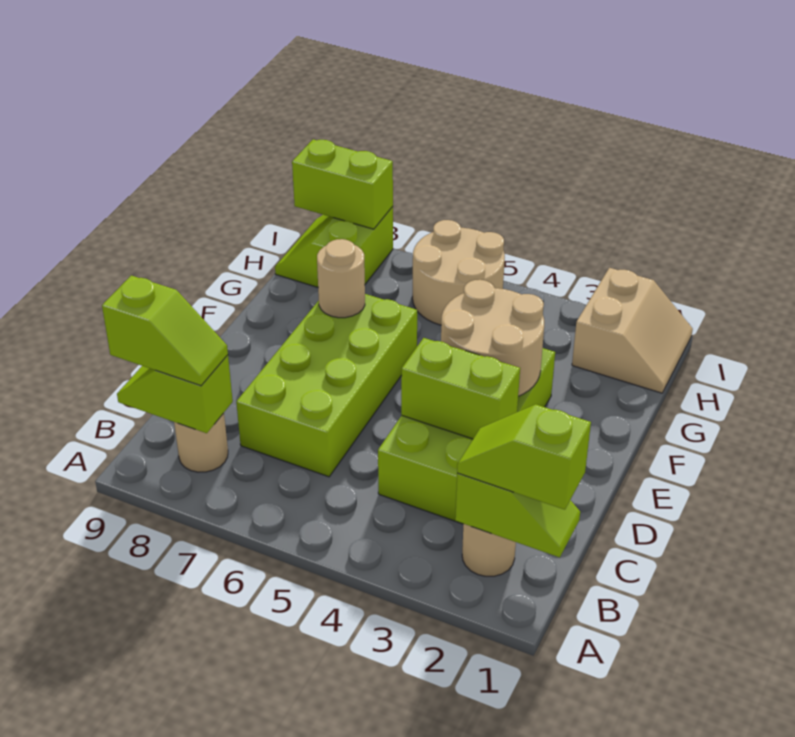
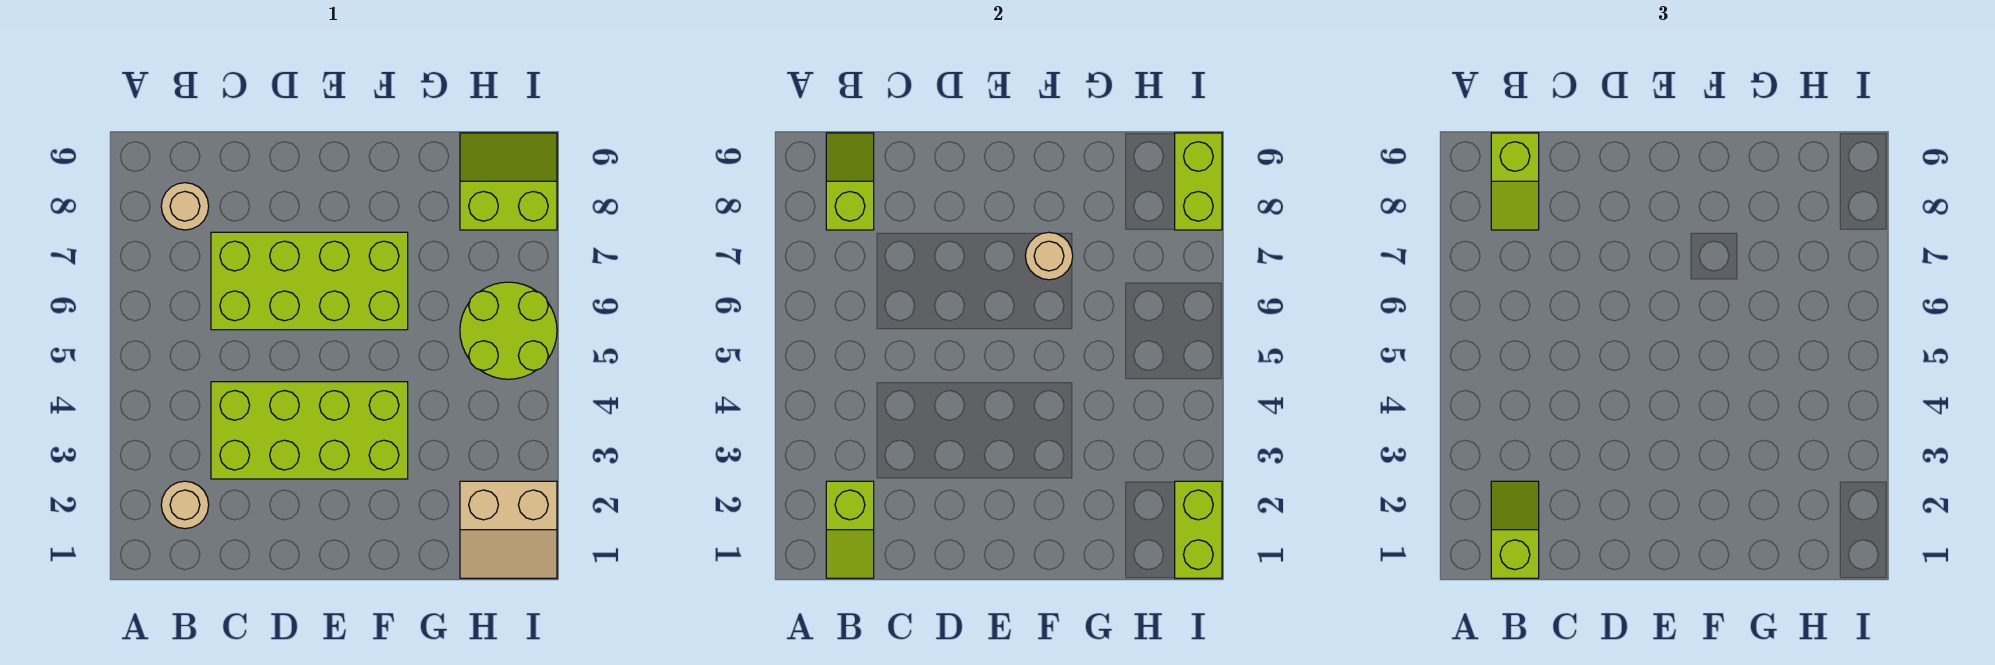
lime 1x2 brick [401,338,520,439] -> lime 1x2 brick moved to [1175,481,1222,578]
tan 2x2 round brick [441,280,544,396] -> none
tan 2x2 round brick [412,220,505,325] -> lime 2x2 round brick [460,282,557,379]

